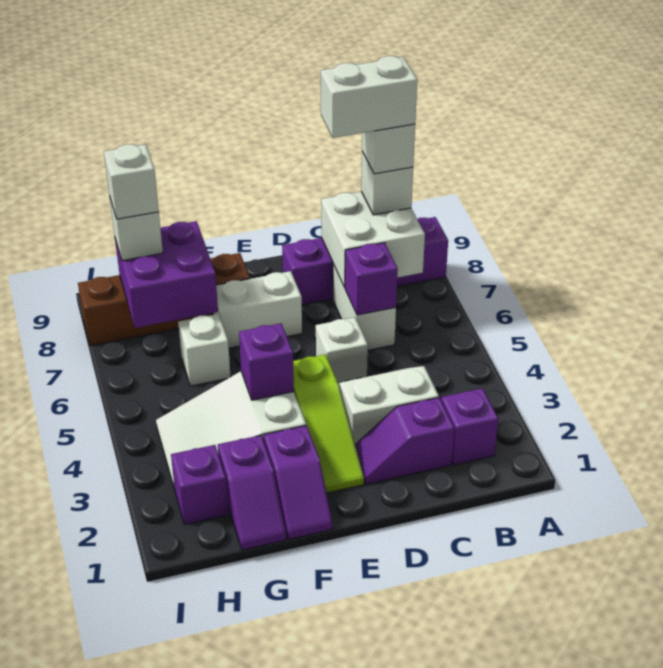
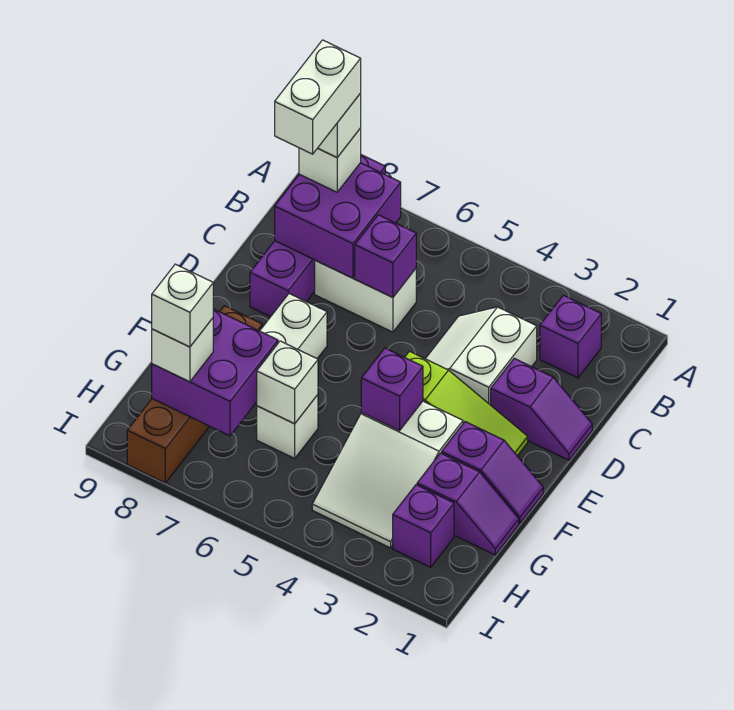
white 2x2 brick [321,192,425,288] -> purple 2x2 brick [275,163,401,278]
purple 1x2 slope [355,397,454,484] -> purple 1x2 slope turned to [491,358,592,460]
white 1x1 brick [316,317,368,382] -> white 1x1 brick moved to [257,341,318,424]

